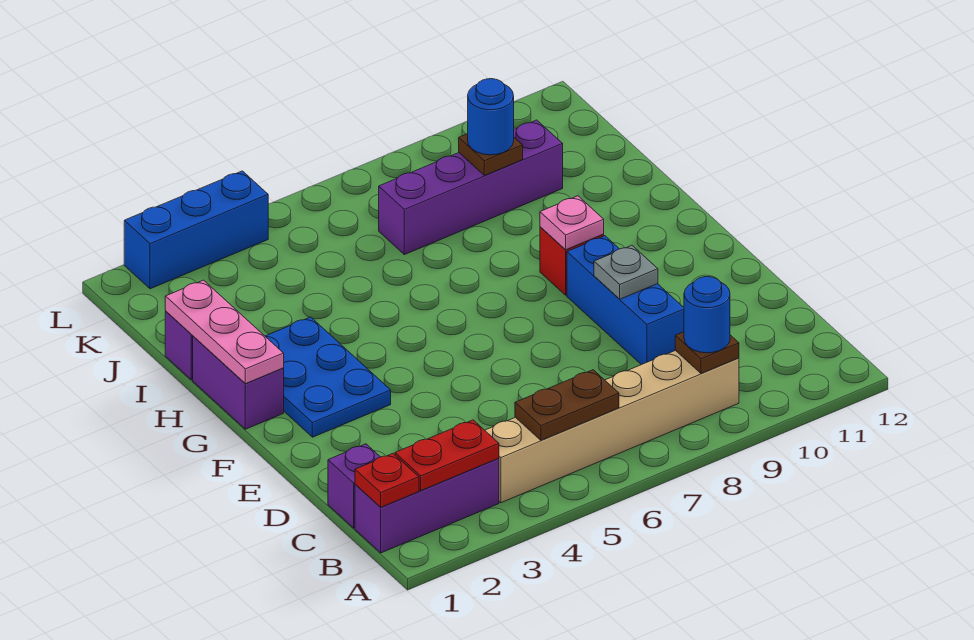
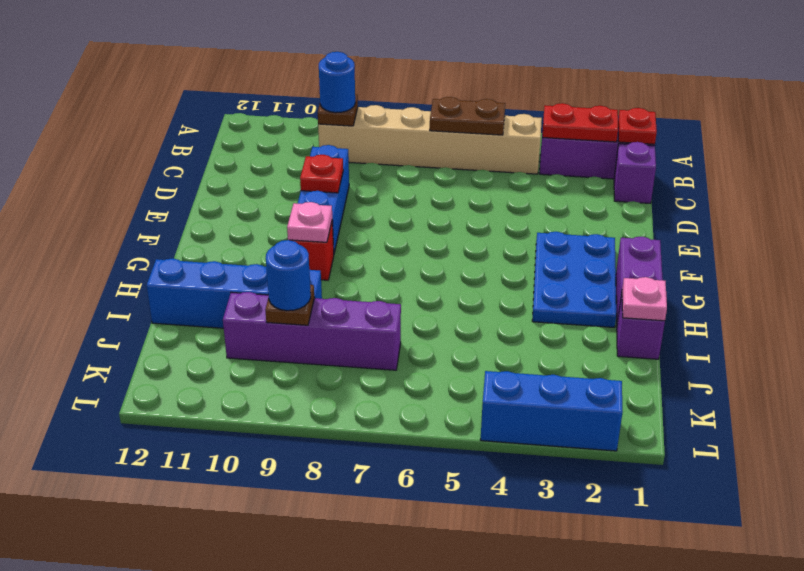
grey 1x1 plate [594,245,658,299] -> red 1x1 plate [300,155,343,193]
pink 1x3 plate [165,280,284,384] -> pink 1x1 plate [622,277,667,321]
none -> blue 1x4 brick [146,258,322,328]

